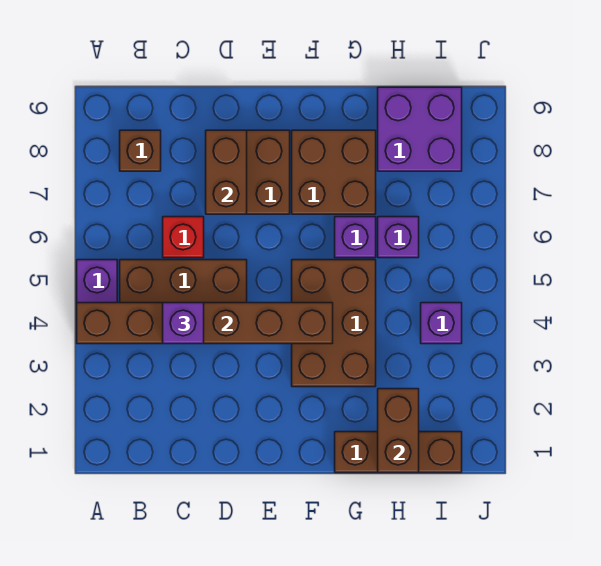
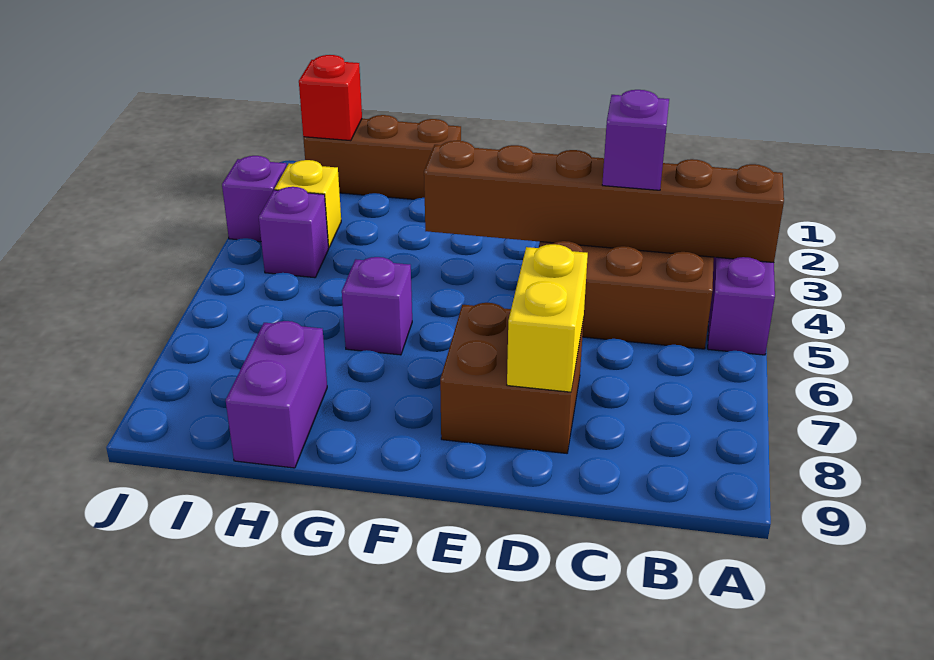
brown 1x1 brick [120,130,161,171] -> none
red 1x1 brick [163,217,204,258] -> red 1x1 brick moved to [299,55,362,141]
brown 1x2 brick [206,130,247,214] -> yellow 1x2 brick [507,244,588,392]
brown 2x3 brick [292,260,376,387] -> none
brown 2x2 brick [292,130,376,214] -> none
brown 1x2 brick [378,389,419,473] -> none
purple 1x1 brick [378,217,419,258] -> purple 1x1 brick moved to [222,156,287,242]
purple 2x2 brick [378,87,462,171] -> purple 1x2 brick [226,321,327,468]
none -> yellow 1x1 brick [275,160,341,248]

